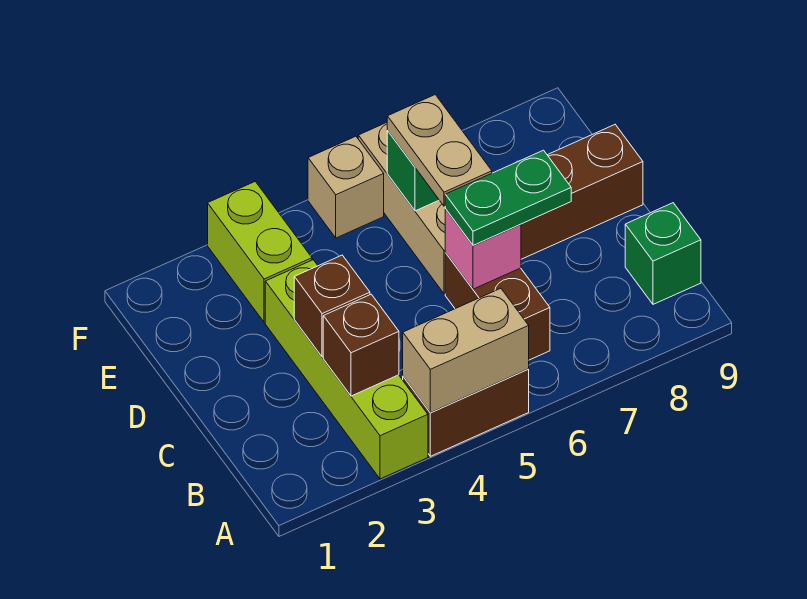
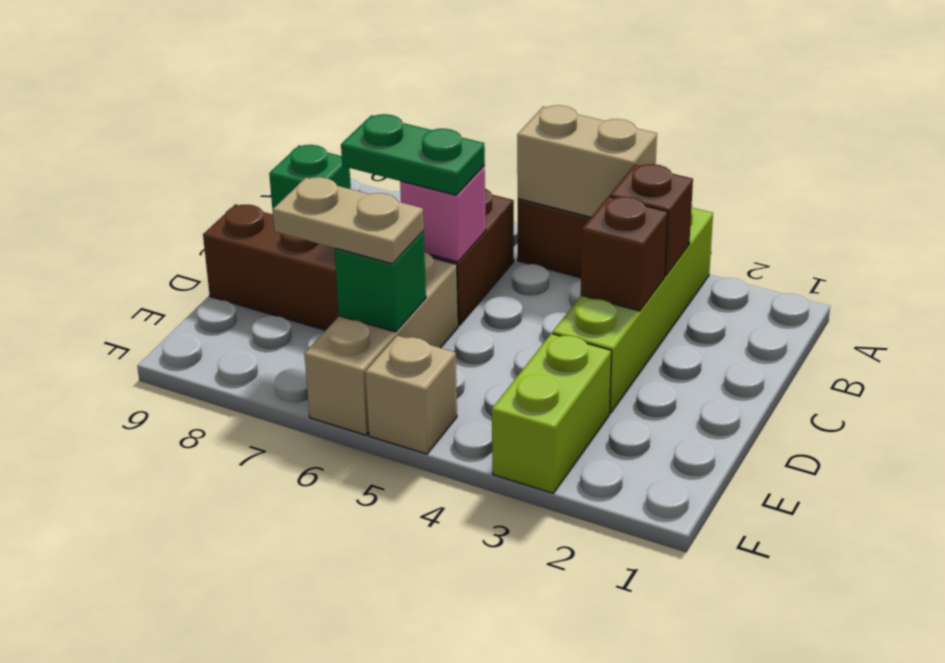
tan 1x2 plate [387,95,492,206] -> tan 1x2 plate turned to [273,177,424,264]

